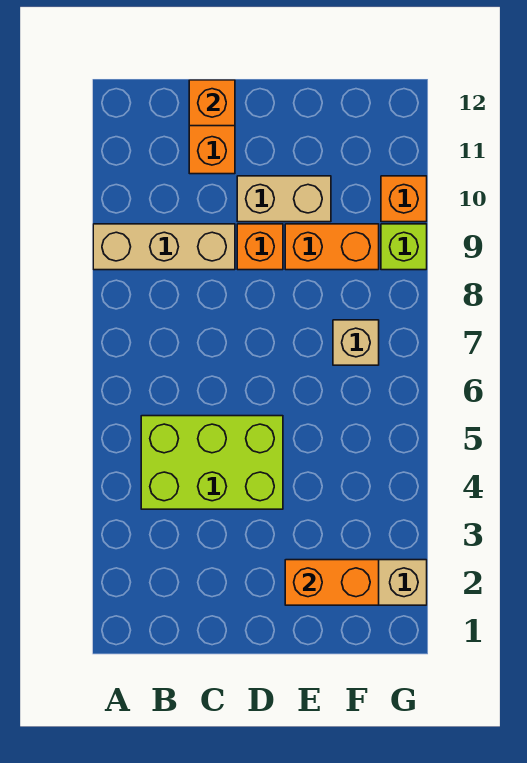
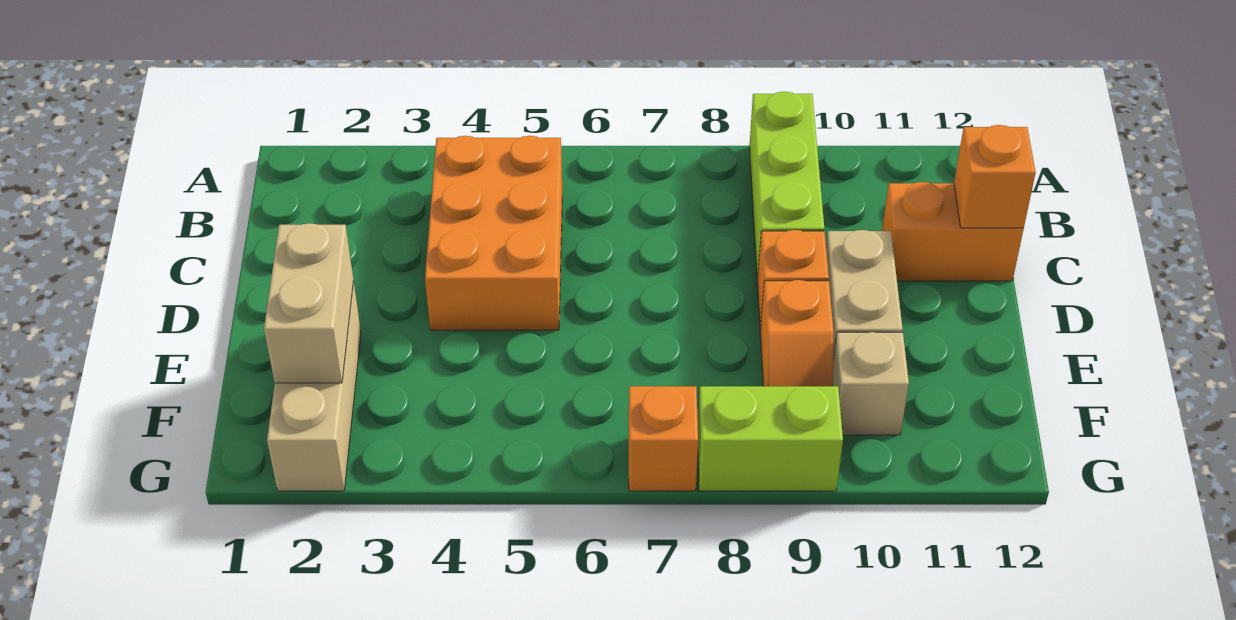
tan 1x3 brick [93,224,235,270] -> lime 1x3 brick [749,91,824,281]
lime 2x3 brick [141,416,283,509] -> orange 2x3 brick [425,136,562,330]
orange 1x2 brick [285,560,379,605] -> tan 1x2 brick [264,223,353,383]
orange 1x2 brick [285,224,379,270] -> orange 1x2 slope [760,280,833,386]
tan 1x1 brick [333,320,379,365] -> tan 1x1 brick moved to [833,332,909,435]
lime 1x1 brick [381,224,427,270] -> lime 1x2 brick [698,386,843,491]
orange 1x1 brick [381,176,427,222] -> orange 1x1 brick moved to [629,386,698,491]

